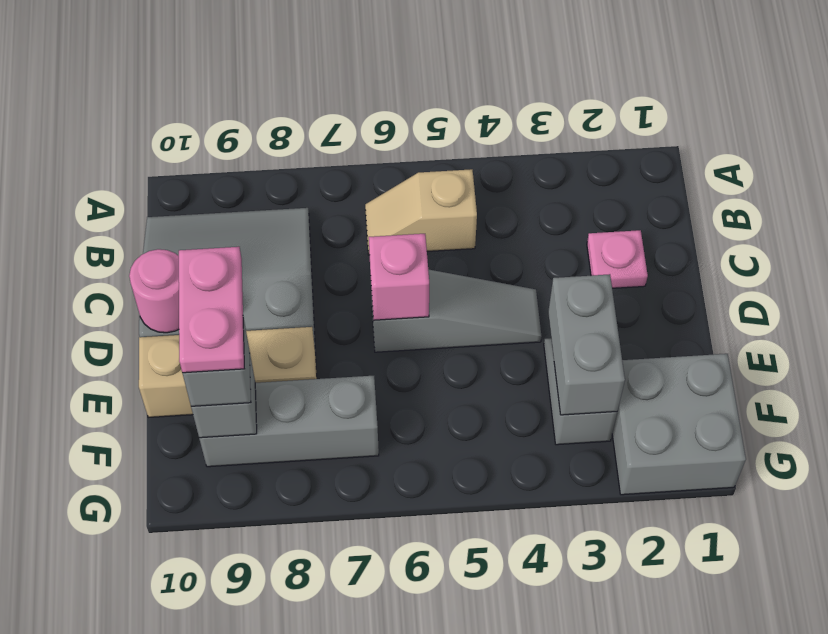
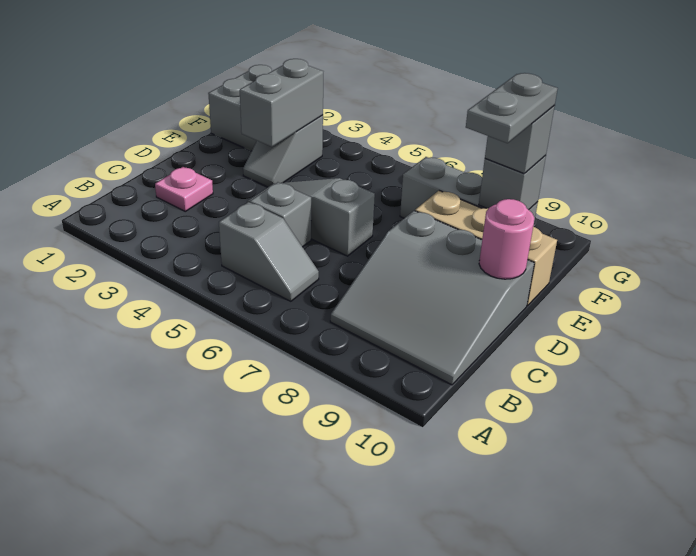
tan 1x2 slope [365,169,477,255] -> grey 1x2 slope [219,202,319,301]
none -> grey 1x1 brick [250,182,311,247]
pink 1x1 brick [369,234,429,320] -> none
pink 1x2 plate [179,247,244,373] -> grey 1x2 plate [466,73,558,143]

